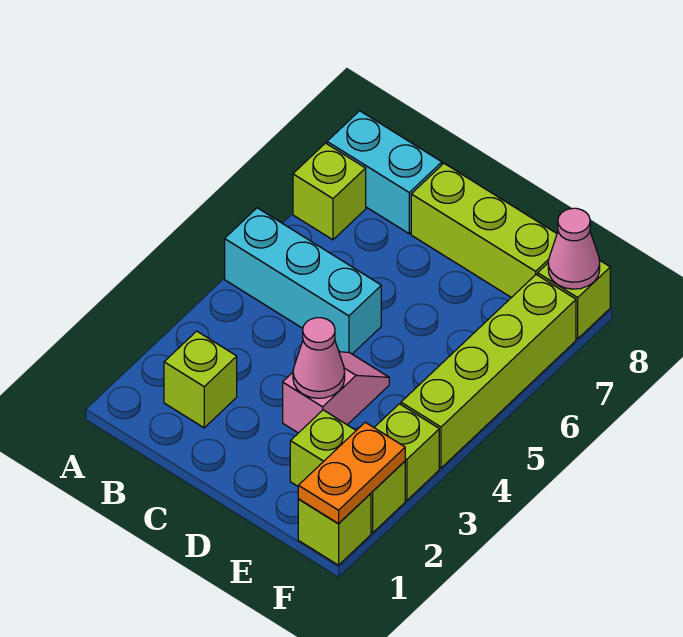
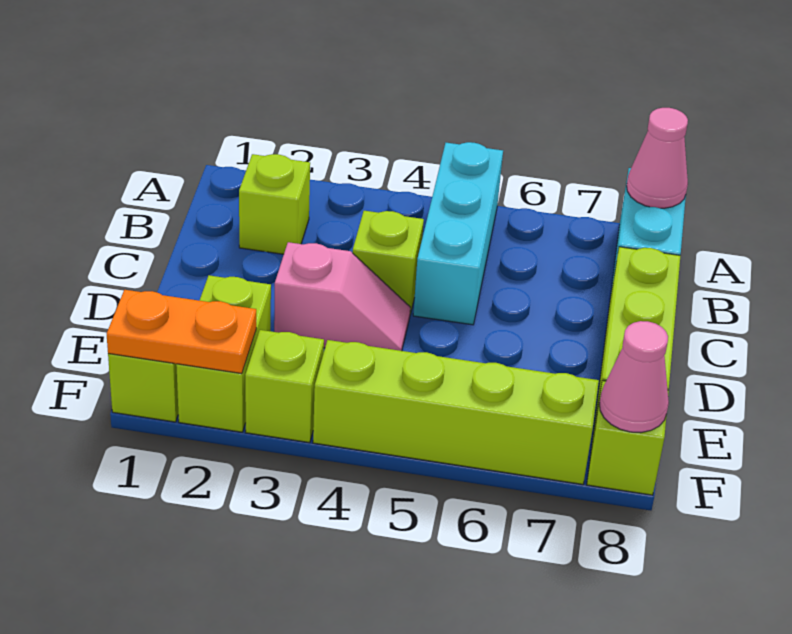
lime 1x1 brick [293,143,366,240] -> lime 1x1 brick moved to [353,211,424,314]
pink 1x1 cone [293,318,345,398] -> pink 1x1 cone moved to [627,108,688,208]

